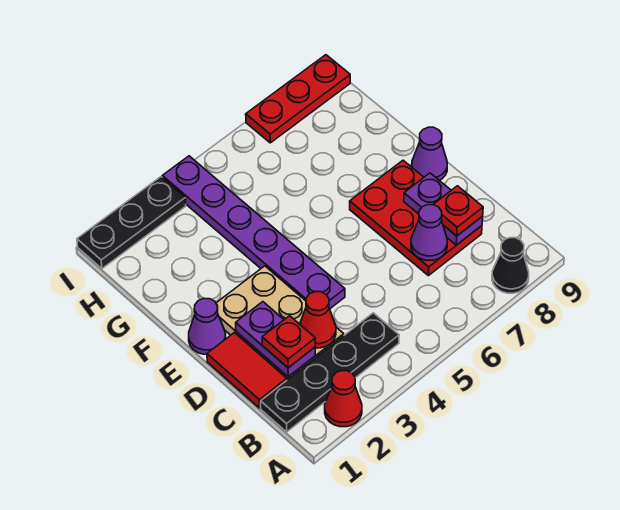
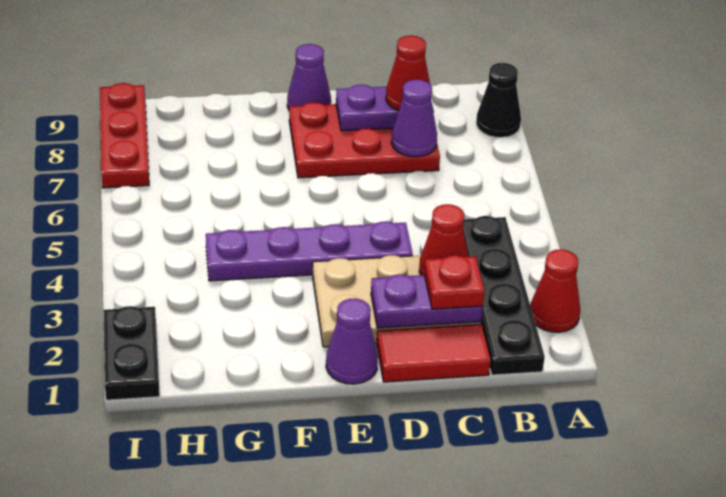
red 1x1 plate [433,186,483,236] -> red 1x1 cone [386,35,430,110]
purple 1x6 plate [162,156,345,309] -> purple 1x4 plate [206,221,413,281]
black 1x3 plate [77,177,186,269] -> black 1x2 plate [103,306,160,400]

